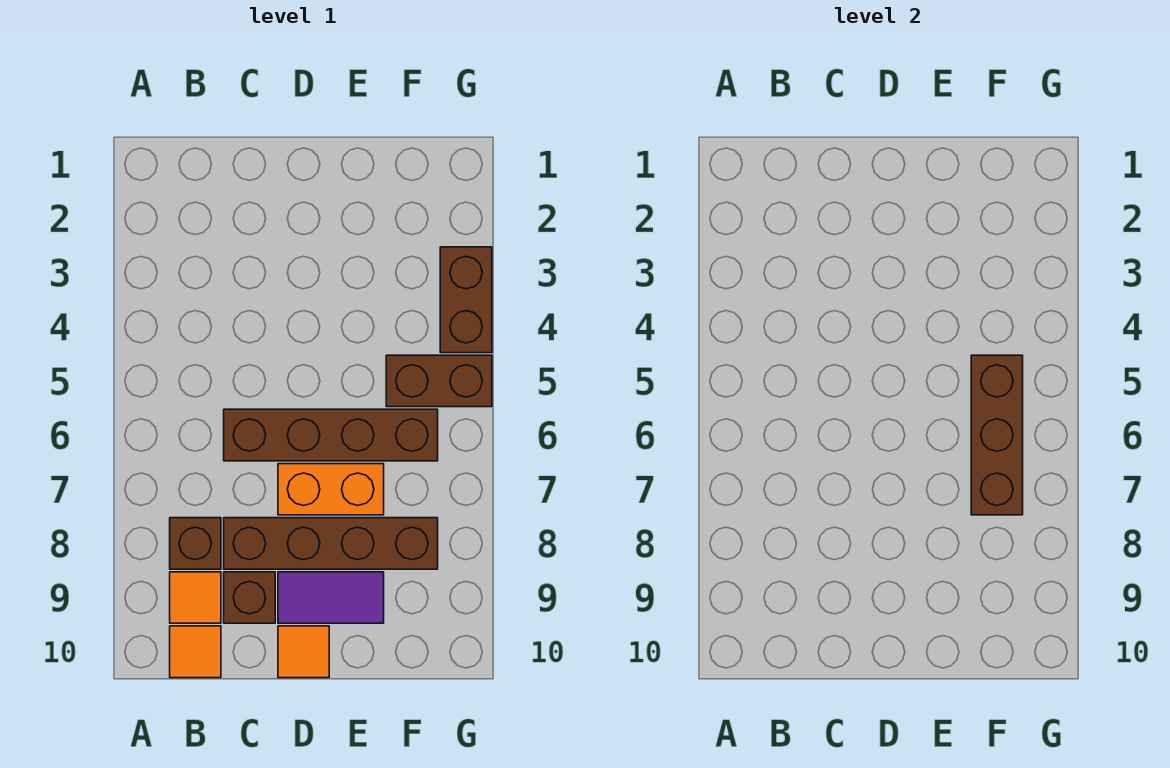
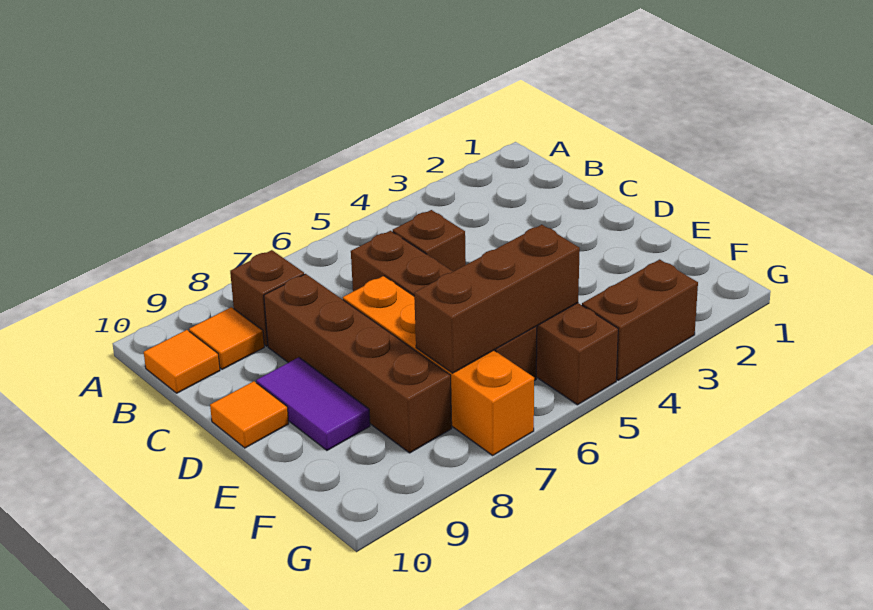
brown 1x1 brick [224,572,275,623] -> brown 1x1 brick moved to [393,210,466,271]
orange 1x2 brick [278,464,384,515] -> orange 1x4 brick [343,276,534,455]

